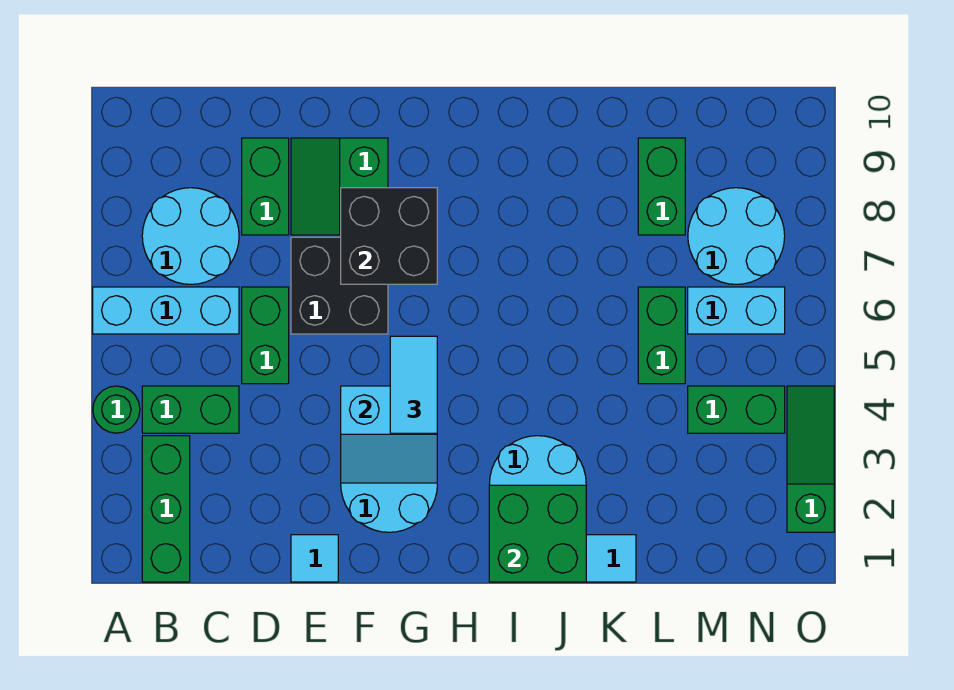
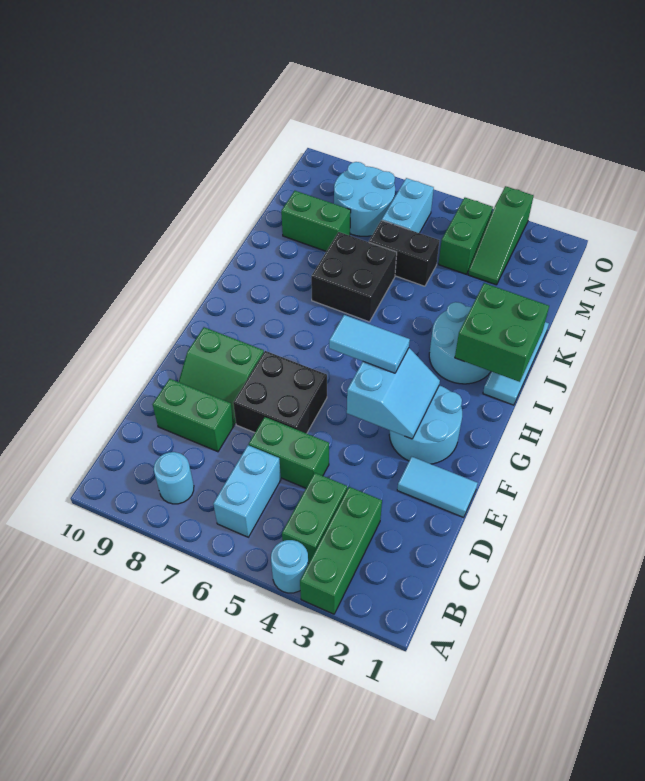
green 1x1 round brick [93,386,140,433] -> cyan 1x1 round brick [271,540,308,593]
cyan 1x3 brick [93,287,239,334] -> cyan 1x2 brick [213,445,281,537]
green 1x3 brick [142,436,190,582] -> green 1x3 brick turned to [300,487,382,614]
cyan 2x2 round brick [142,188,239,284] -> cyan 1x1 round brick [154,452,194,504]
cyan 1x1 tile [291,535,338,582] -> cyan 1x2 tile [397,457,478,517]
black 2x2 brick [341,188,437,284] -> black 2x2 brick moved to [311,232,397,322]
green 1x2 brick [638,287,685,384] -> black 1x2 brick [369,220,439,286]
green 1x3 slope [787,386,834,532] -> green 1x3 slope turned to [468,186,534,285]

